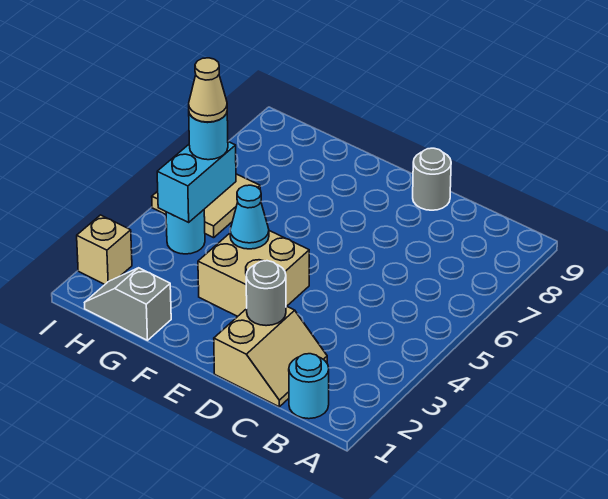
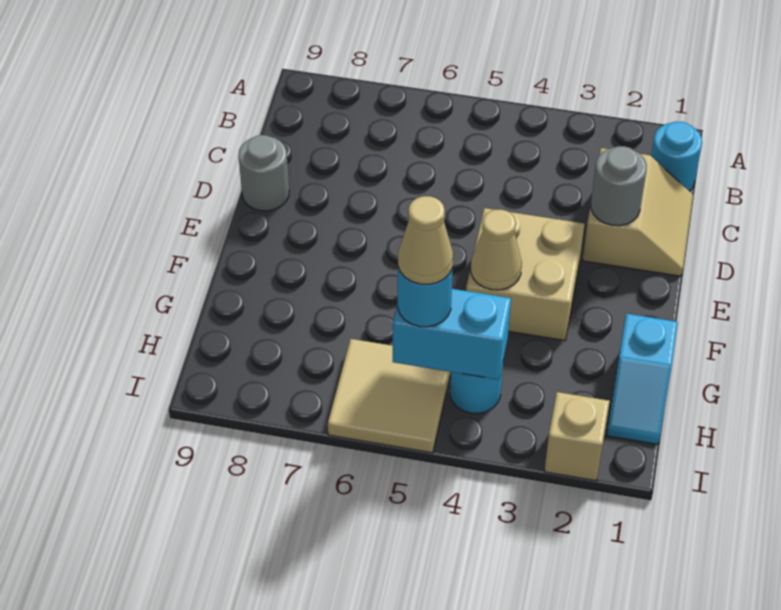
tan 2x2 slope [214,306,327,407] -> tan 2x2 slope turned to [583,148,693,276]
cyan 1x1 cone [230,185,269,249] -> tan 1x1 cone [471,210,522,290]
grey 1x2 slope [85,268,171,340] -> cyan 1x2 slope [607,314,678,444]

